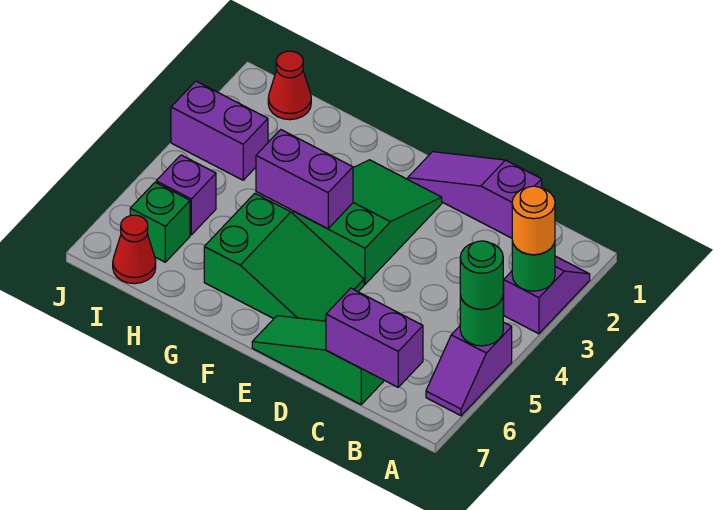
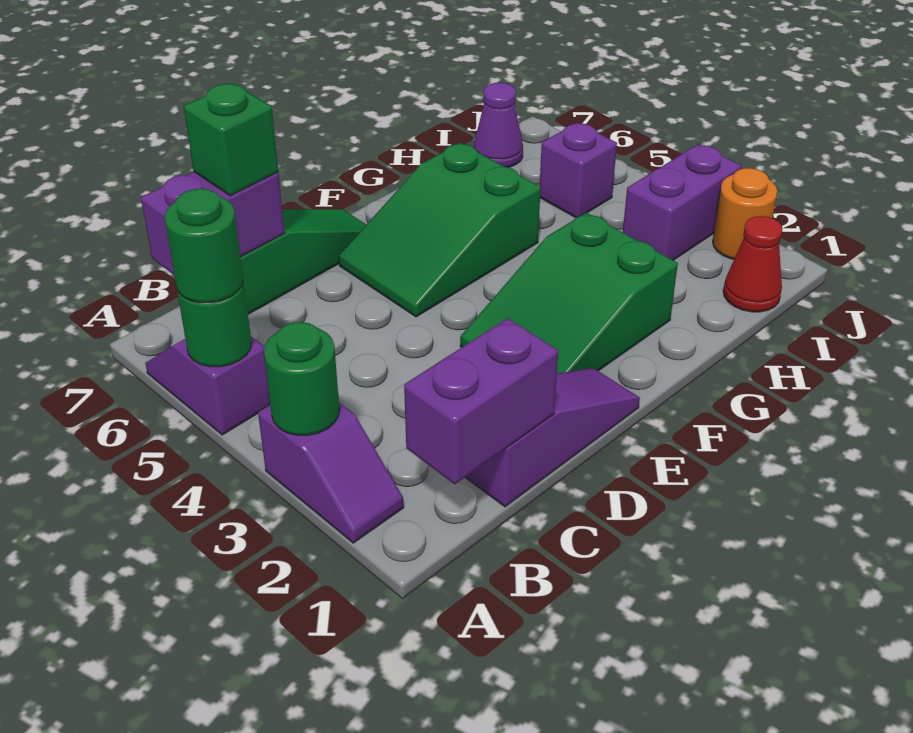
orange 1x1 round brick [512,186,555,255] -> orange 1x1 round brick moved to [713,168,777,259]
green 2x3 slope [293,160,442,284] -> green 2x3 slope turned to [460,212,678,373]
purple 1x2 brick [256,130,353,229] -> purple 1x2 brick moved to [404,318,558,484]
green 1x1 brick [130,182,190,262] -> green 1x1 brick moved to [184,84,278,196]
red 1x1 cone [113,215,156,284] -> purple 1x1 cone [474,83,523,167]

